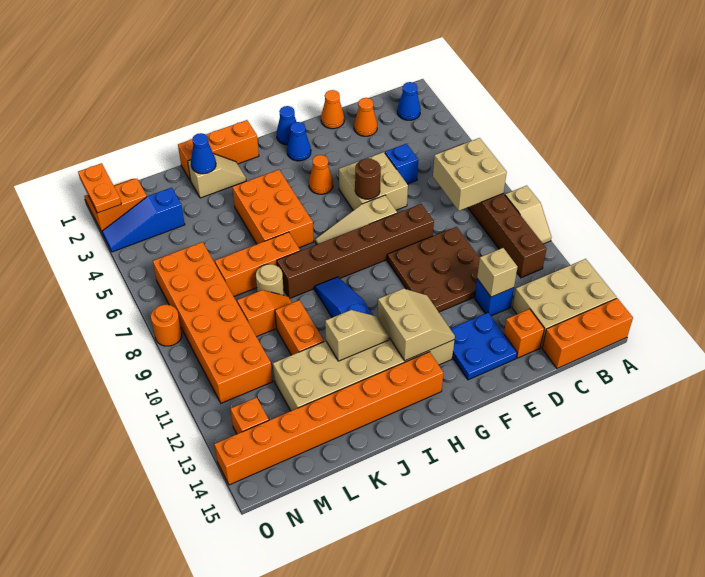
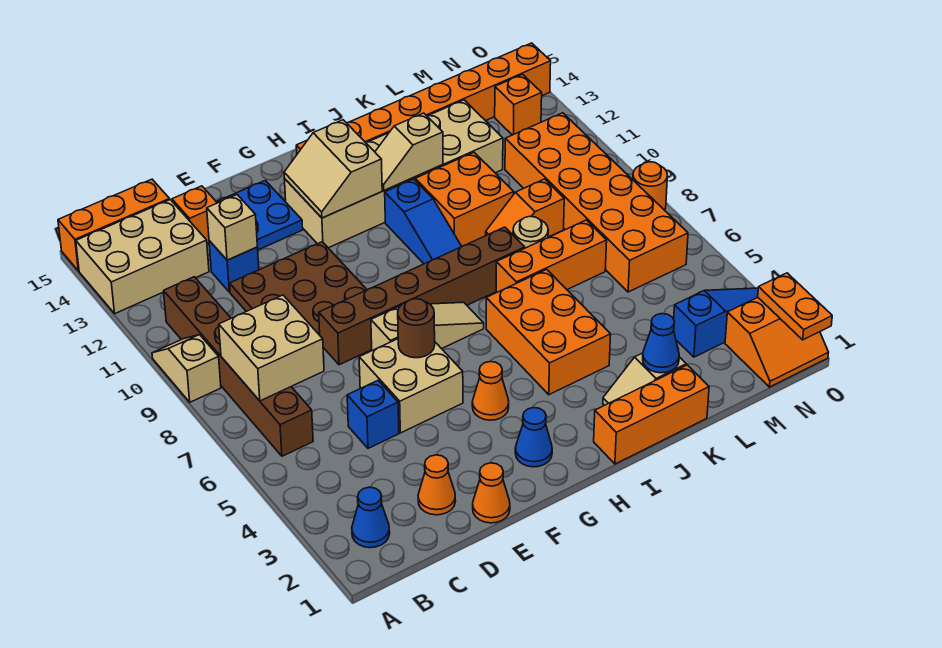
blue 1x1 cone [277,106,296,145] -> none
orange 1x2 brick [275,300,324,355] -> orange 2x2 brick [415,152,514,246]

